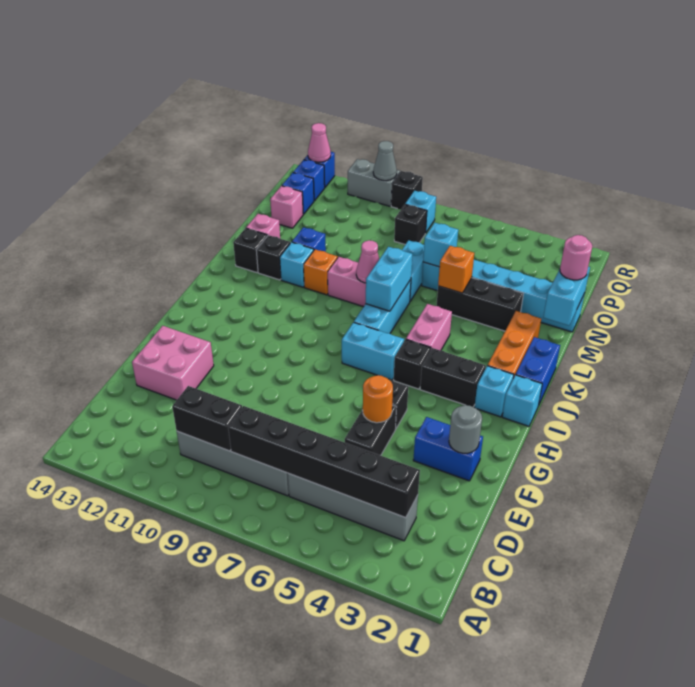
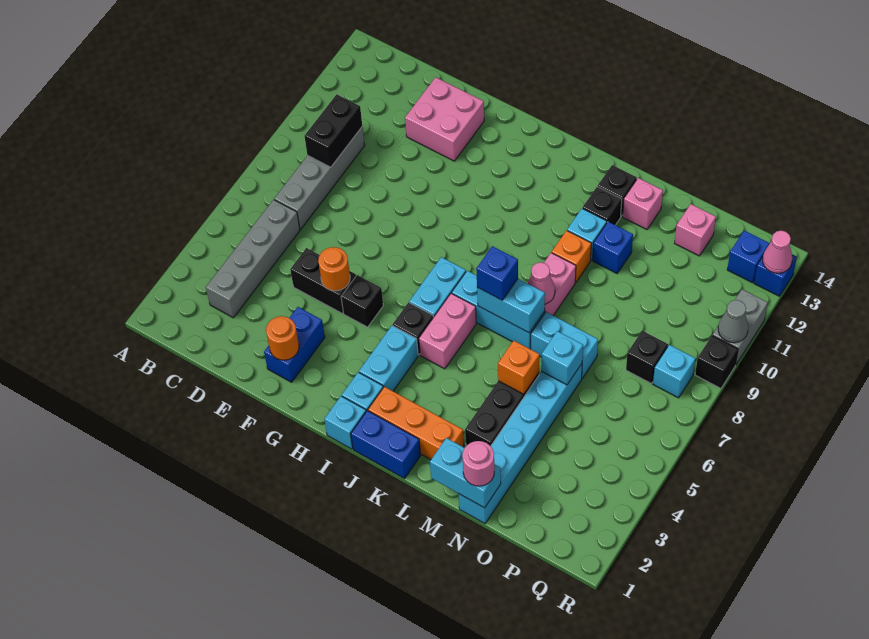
black 1x6 brick [228,406,420,518] -> none
grey 1x1 round brick [449,405,482,453] -> orange 1x1 round brick [266,316,299,360]
black 1x2 brick [420,348,486,407] -> cyan 1x2 brick [359,325,418,391]
pink 1x2 brick [406,304,452,351] -> pink 1x2 brick turned to [419,293,476,369]
blue 1x1 brick [282,173,314,214] -> blue 1x1 brick moved to [476,246,518,300]

